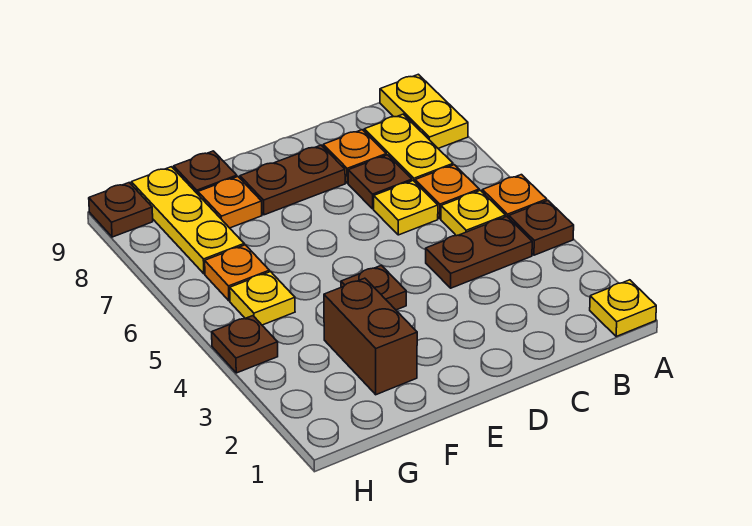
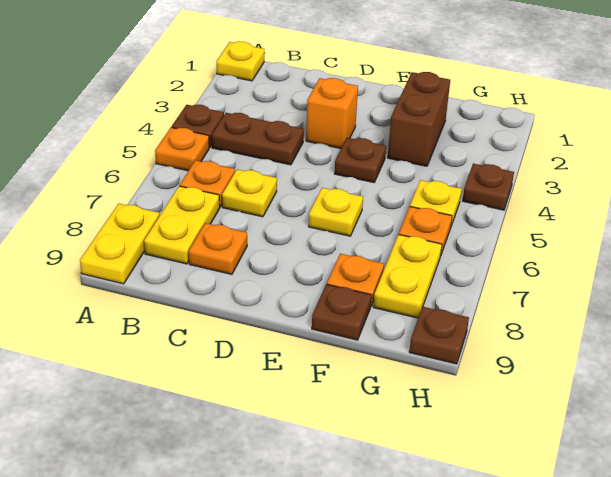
yellow 1x1 plate [441,190,506,236] -> yellow 1x1 plate moved to [309,188,363,236]
brown 1x1 plate [348,155,412,209] -> none
none -> orange 1x1 brick [306,78,358,148]
brown 1x2 plate [240,145,345,215] -> none
yellow 1x3 plate [131,167,244,274] -> yellow 1x2 plate [373,234,442,318]

